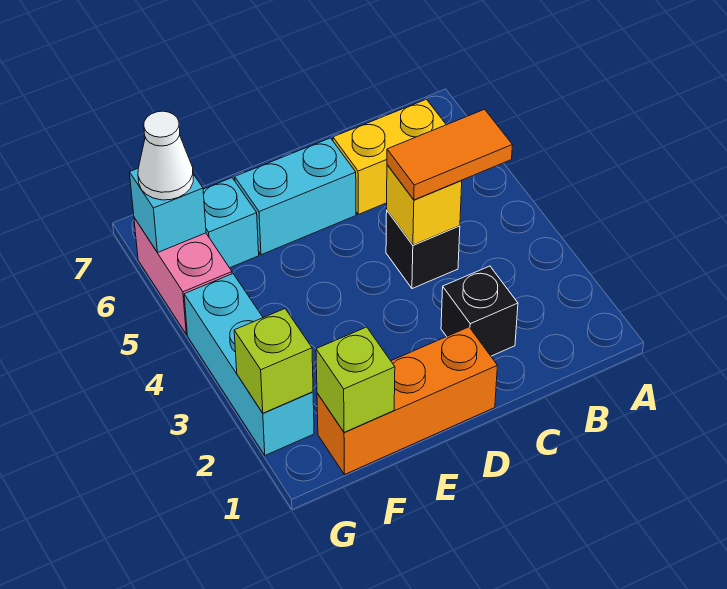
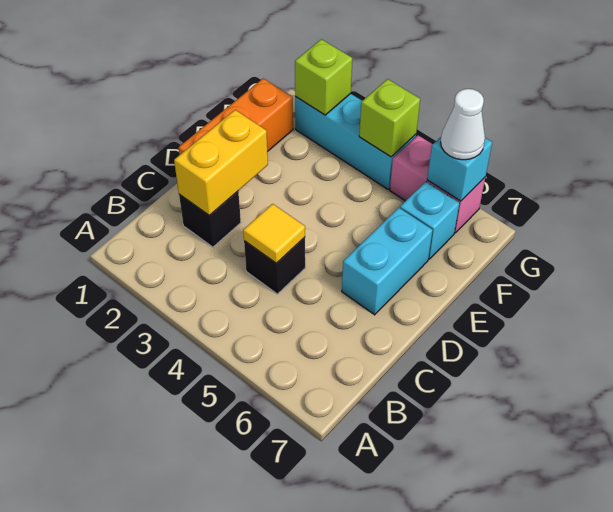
orange 1x2 tile [387,109,512,200] -> none
yellow 1x2 brick [333,99,446,214] -> yellow 1x2 brick moved to [174,110,268,216]
yellow 1x1 brick [387,165,462,245] -> yellow 1x1 tile [243,204,305,263]
lime 1x1 brick [316,327,395,432] -> lime 1x1 brick moved to [359,79,420,157]

